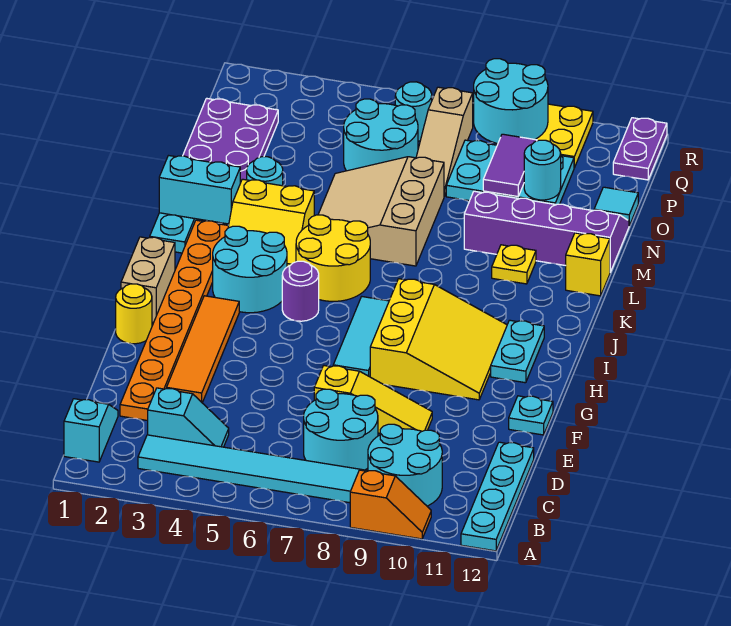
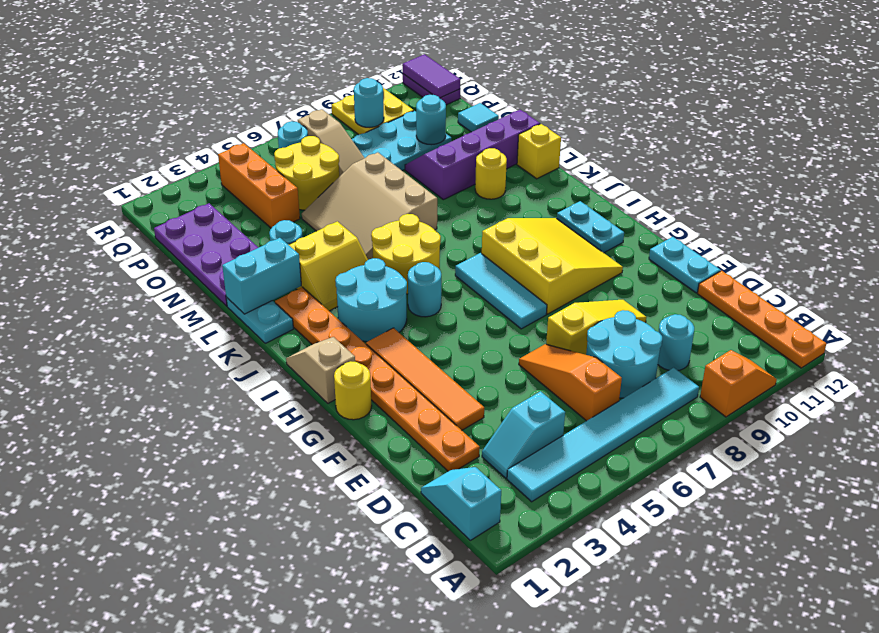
cyan 1x4 plate [461,442,534,551] -> orange 1x4 plate [697,271,826,368]
cyan 2x2 round brick [368,424,442,506] -> cyan 1x1 round brick [658,314,694,370]
cyan 1x2 slope [148,388,229,447] -> cyan 1x2 slope turned to [482,391,565,478]
none -> orange 1x3 slope [519,344,622,421]
cyan 1x1 plate [509,396,553,435] -> cyan 1x2 plate [649,237,721,293]
tan 1x2 brick [121,237,175,323] -> tan 1x2 slope [286,337,355,403]
purple 1x1 round brick [282,261,319,321] -> cyan 1x1 round brick [408,262,441,317]
yellow 1x1 plate [492,245,536,284] -> yellow 1x1 round brick [475,148,507,199]
none -> orange 1x3 brick [218,143,300,228]
cyan 2x2 round brick [344,99,418,171] -> yellow 2x2 round brick [274,136,339,210]
purple 1x2 tile [483,134,537,196] -> purple 1x2 tile moved to [403,54,461,98]
cyan 2x2 round brick [474,59,548,144] -> cyan 1x1 round brick [354,78,384,127]

